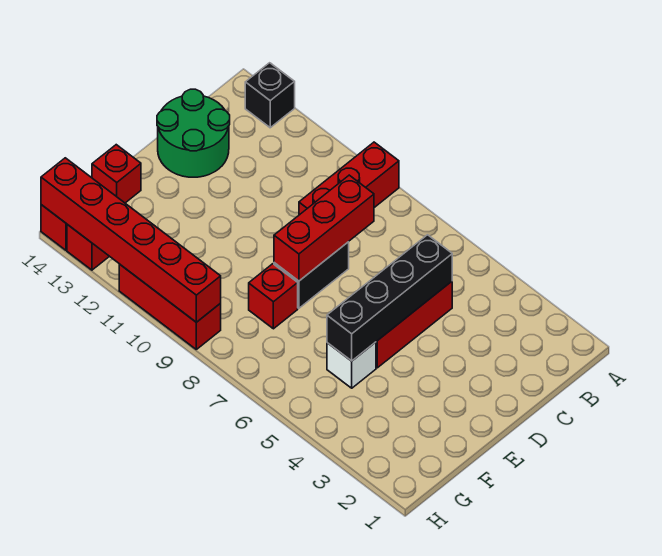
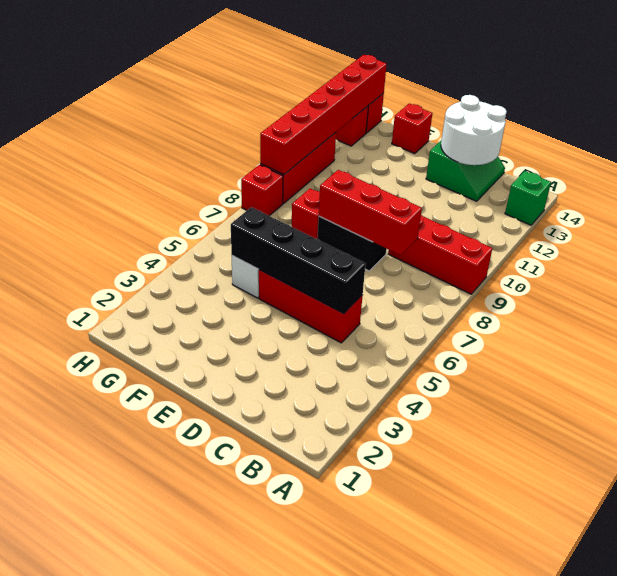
black 1x1 brick [245,63,295,128] -> green 1x1 brick [505,171,551,225]
green 2x2 round brick [157,89,230,177] -> green 2x2 slope [426,141,505,201]
none -> white 2x2 round brick [441,95,507,165]
none -> red 1x1 brick [241,165,283,216]

